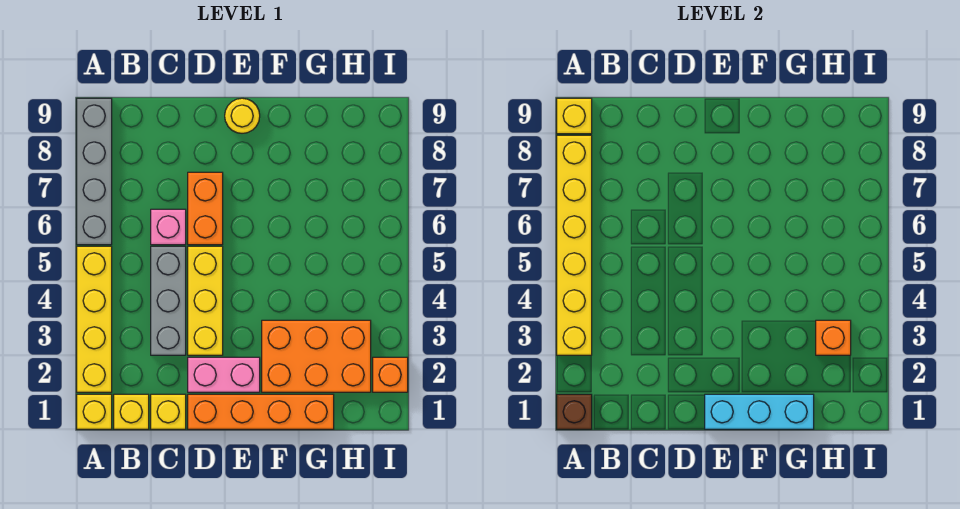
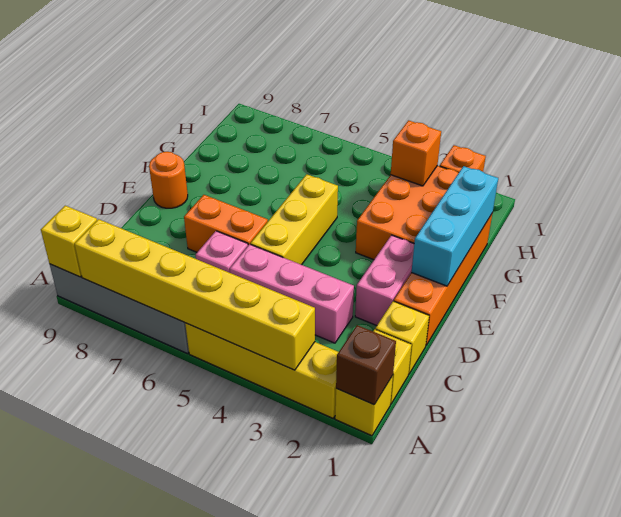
grey 1x3 brick [151,246,186,355] -> pink 1x3 brick [230,244,354,343]
yellow 1x3 brick [188,246,223,355] -> yellow 1x3 brick turned to [250,174,338,265]
yellow 1x1 round brick [225,98,260,133] -> orange 1x1 round brick [149,152,188,208]

